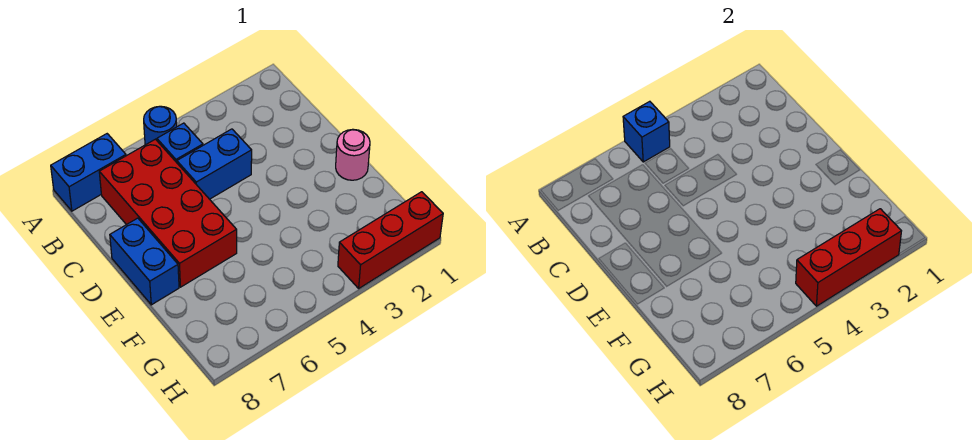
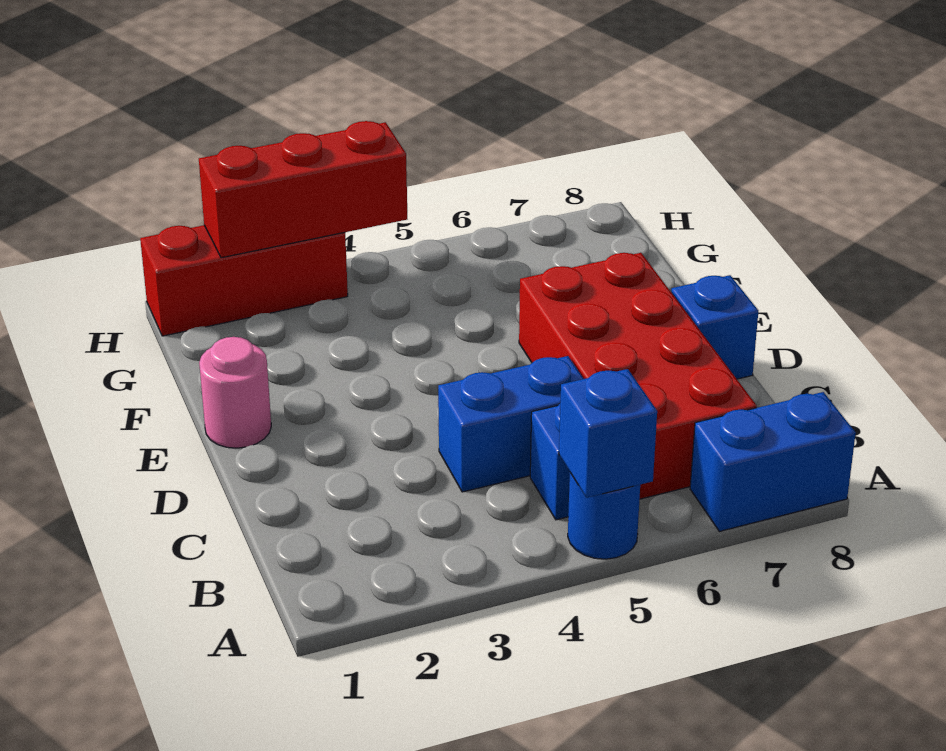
blue 1x2 brick [110,218,179,305] -> blue 1x1 brick [671,275,758,379]

